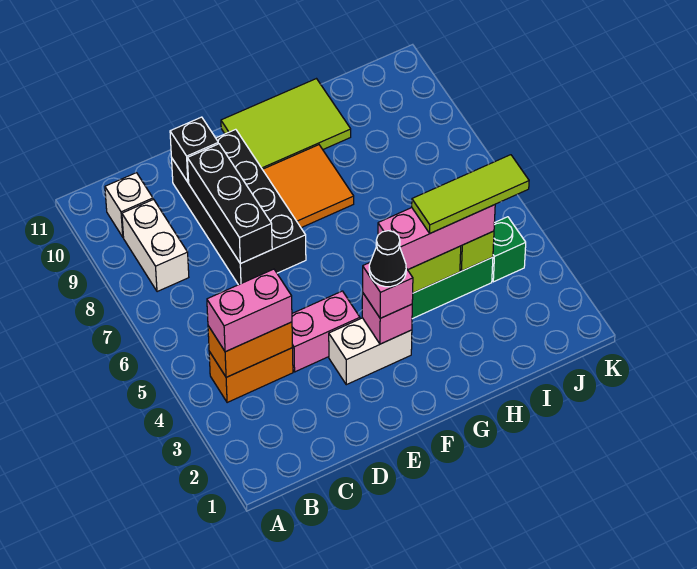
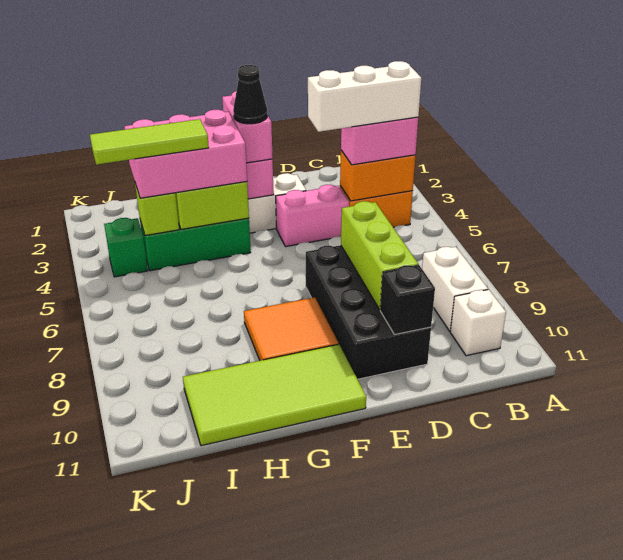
none -> white 1x3 brick [308,61,421,132]
black 1x3 brick [187,144,272,264] -> lime 1x3 brick [341,201,418,309]
pink 1x1 brick [363,263,413,318] -> pink 1x2 brick [222,91,273,163]
lime 2x3 tile [221,79,351,169] -> lime 2x4 tile [183,344,366,446]
pink 1x3 brick [378,205,495,270] -> pink 2x3 brick [124,110,247,198]

